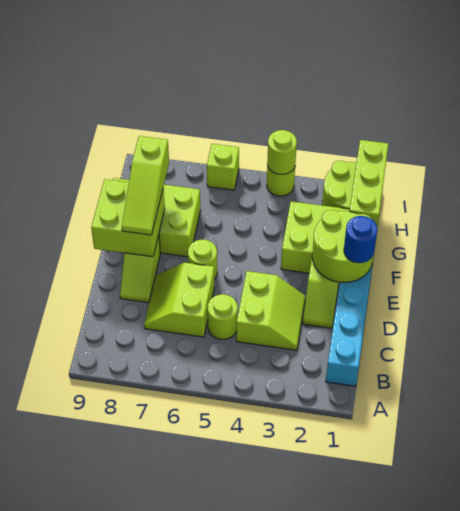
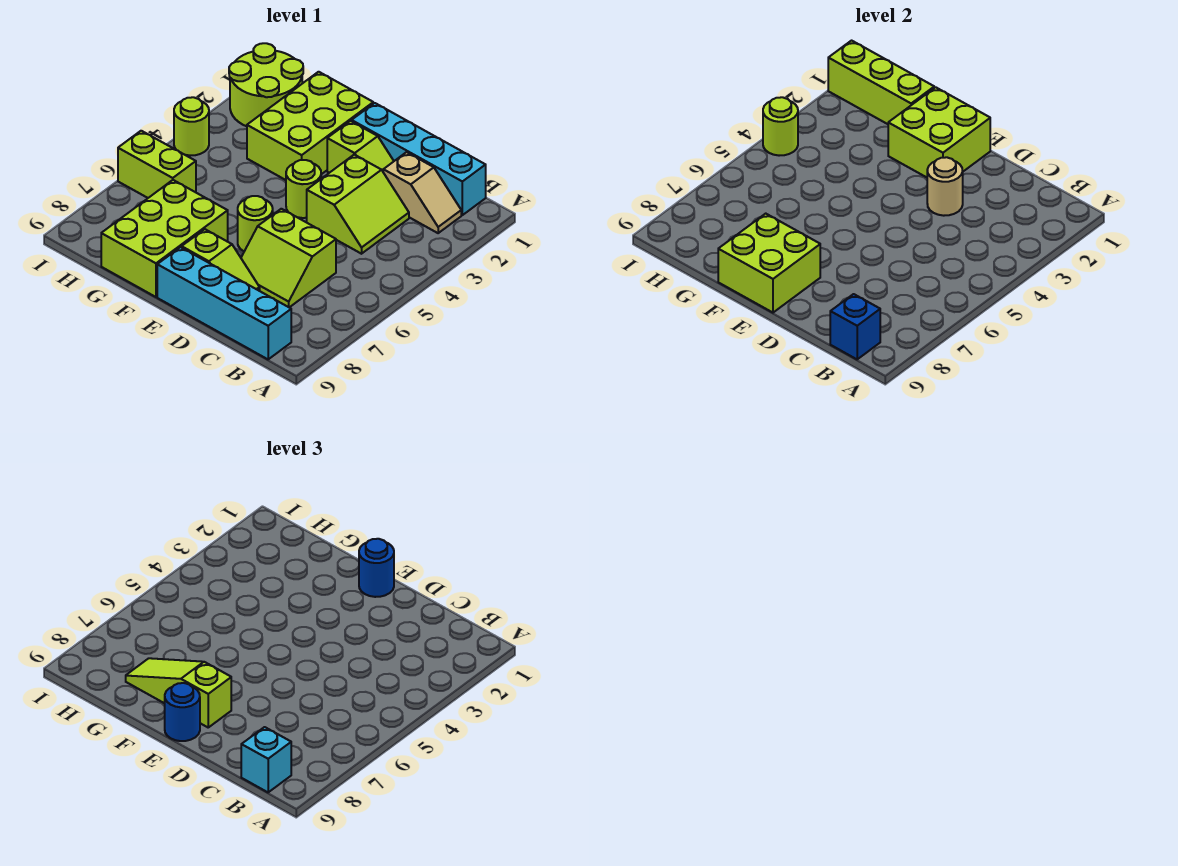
none -> tan 1x2 slope [383,152,461,233]
none -> cyan 1x4 brick [157,247,291,359]
none -> blue 1x1 brick [830,294,880,359]
none -> cyan 1x1 brick [241,727,291,792]
lime 2x2 slope [236,271,305,350] -> lime 2x2 slope turned to [307,155,409,254]
lime 1x1 round brick [208,294,238,339] -> lime 1x1 round brick moved to [286,160,321,218]
none -> tan 1x1 round brick [927,157,963,216]
lime 2x2 round brick [312,210,374,283] -> lime 2x2 brick [888,87,990,177]
lime 1x3 slope [122,136,169,235] -> lime 1x3 slope turned to [126,658,231,727]
none -> blue 1x1 round brick [165,683,200,741]
lime 1x1 brick [207,144,239,190] -> lime 1x2 brick [118,131,196,198]

